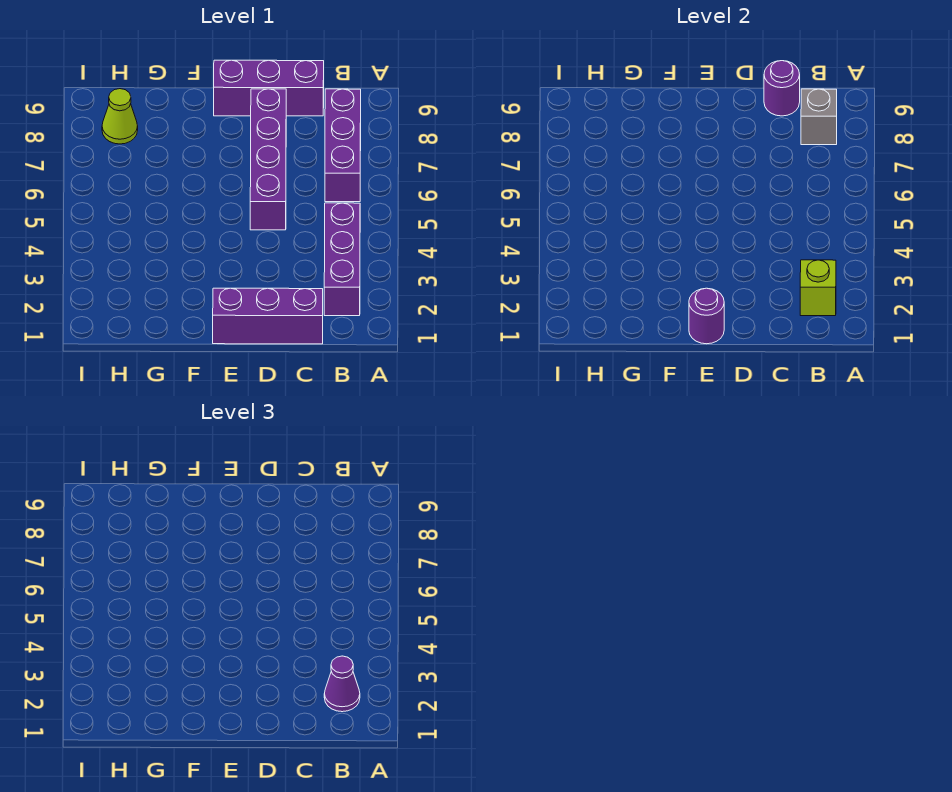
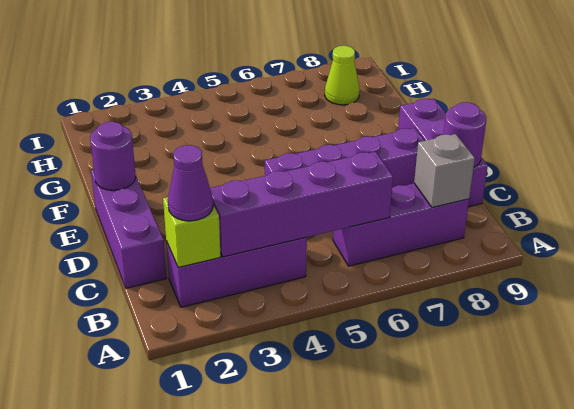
none -> purple 1x4 brick [210,152,393,257]

